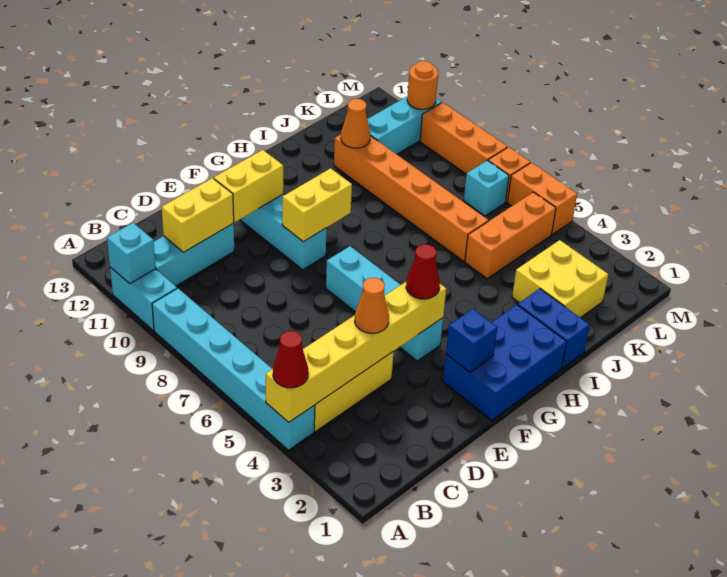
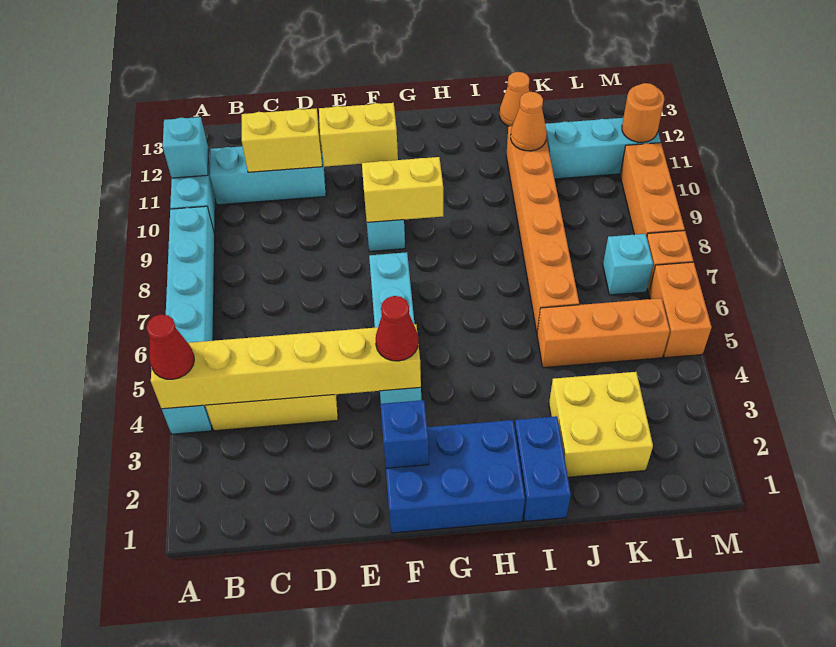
orange 1x1 cone [355,278,389,333] -> orange 1x1 cone moved to [500,72,530,126]

